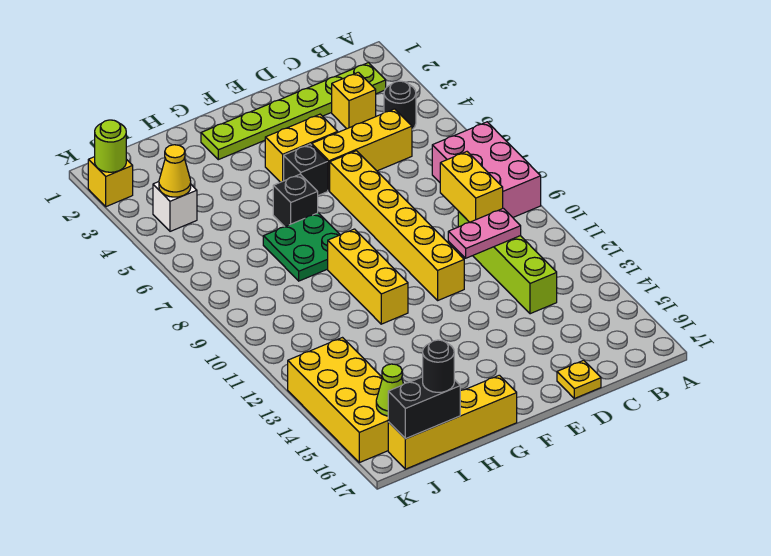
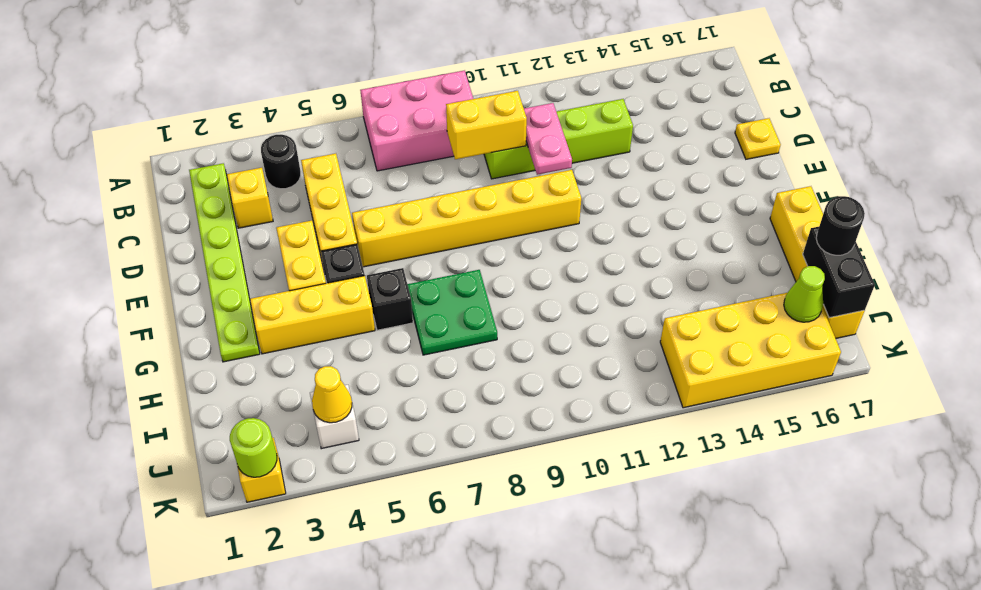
yellow 1x3 brick [328,229,408,324] -> yellow 1x3 brick moved to [250,276,375,354]

